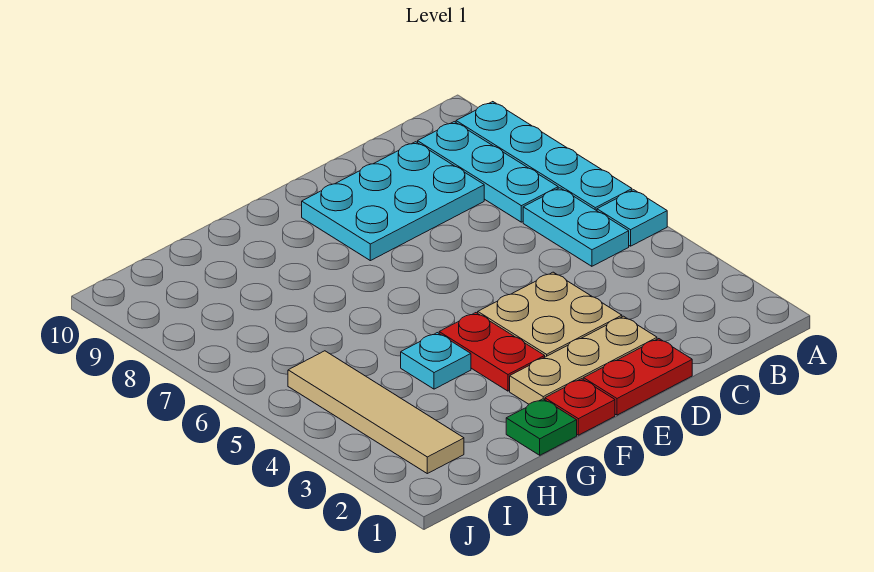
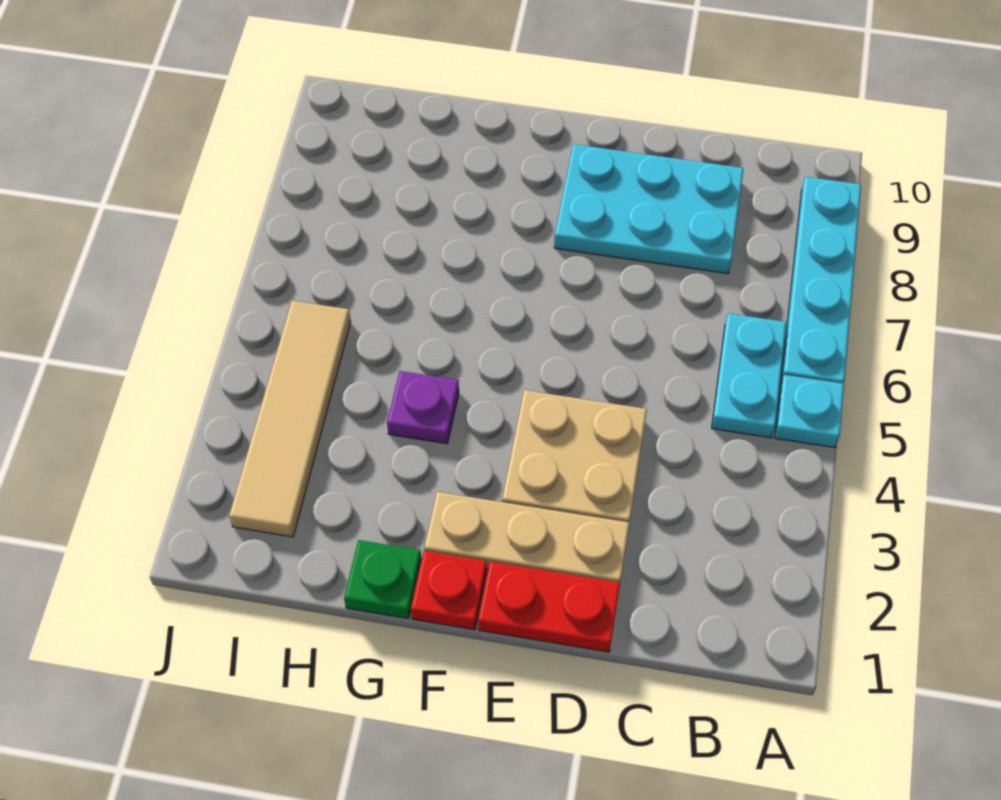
cyan 1x3 plate [418,122,558,222] -> none
red 1x2 plate [439,313,545,391] -> none
cyan 1x1 plate [401,333,471,389] -> purple 1x1 plate [387,371,459,444]

